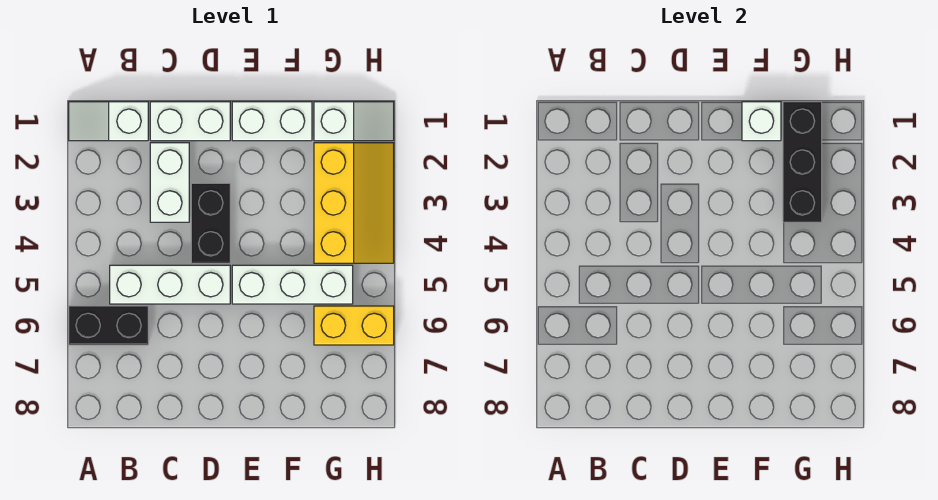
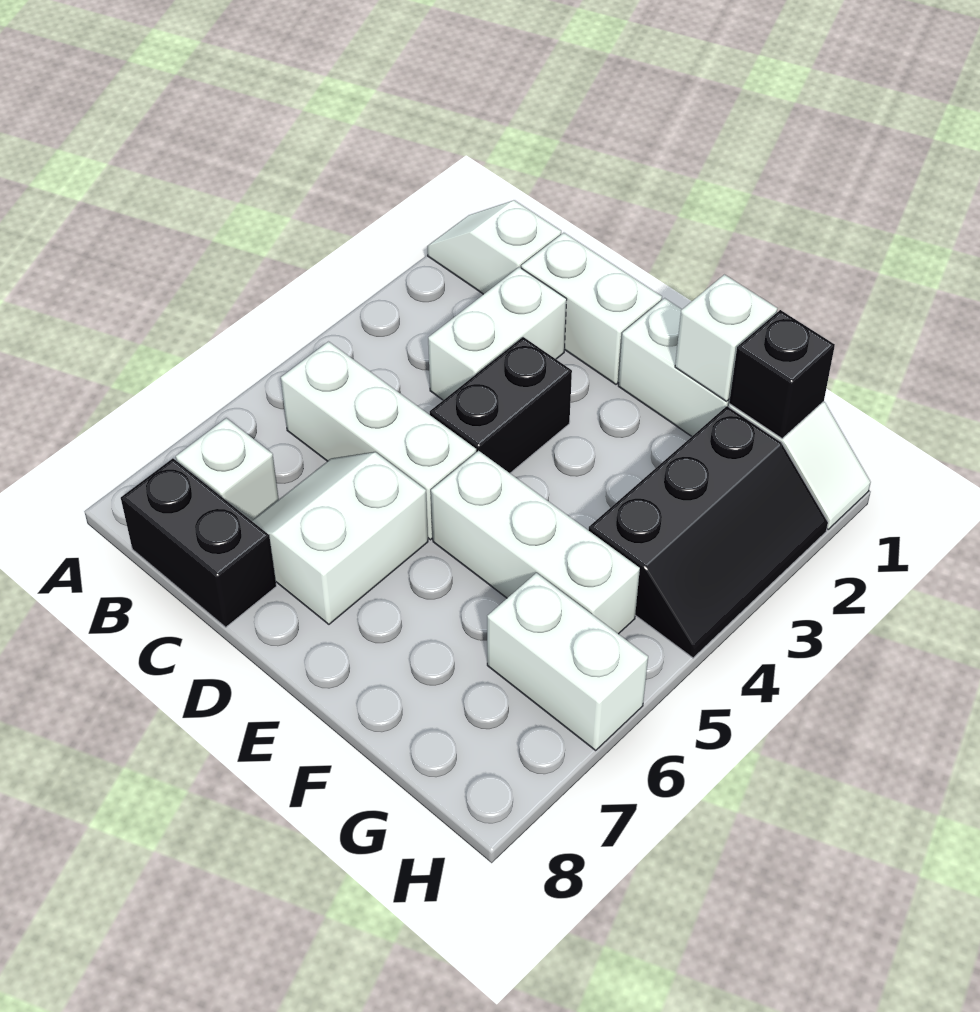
black 1x2 brick [69,306,148,345] -> black 1x2 brick moved to [121,458,276,627]
none -> white 1x1 brick [176,418,279,521]
none -> white 2x2 slope [252,452,428,624]
black 1x3 brick [783,102,822,222] -> black 1x1 brick [729,310,835,438]
yellow 2x3 slope [314,143,394,263] -> black 2x3 slope [589,406,828,658]
yellow 1x2 brick [314,306,394,345] -> white 1x2 brick [487,573,648,750]

